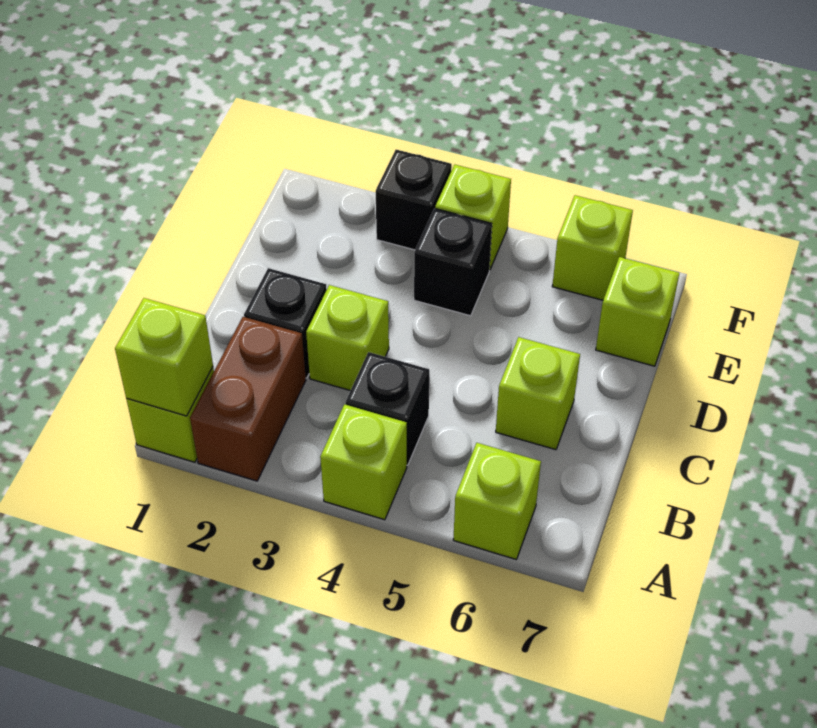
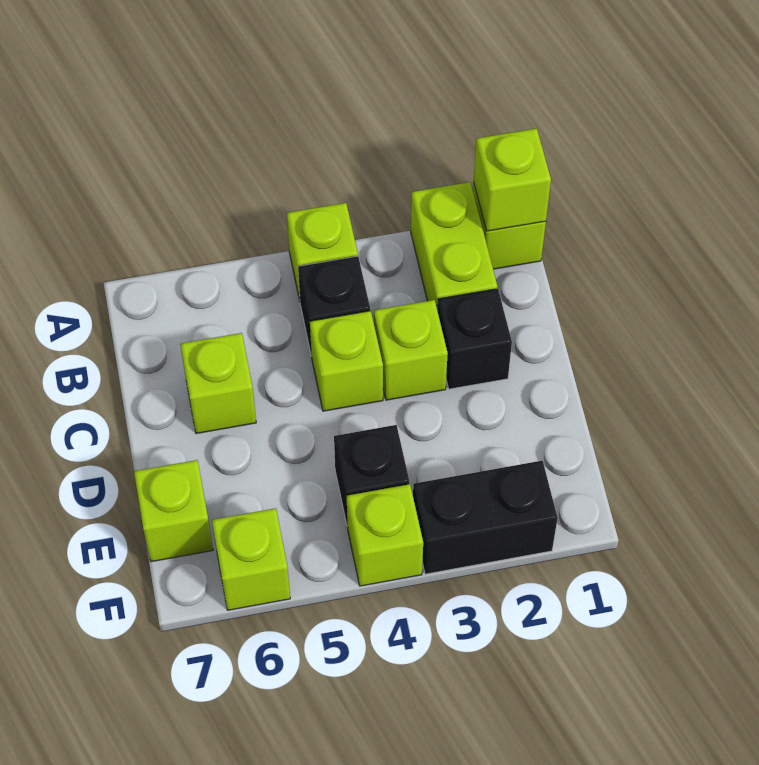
brown 1x2 brick [190,317,306,481] -> lime 1x2 brick [411,182,497,307]
lime 1x1 brick [453,443,541,559] -> lime 1x1 brick moved to [310,311,383,411]
black 1x1 brick [376,150,452,250] -> black 1x2 brick [413,461,558,574]

